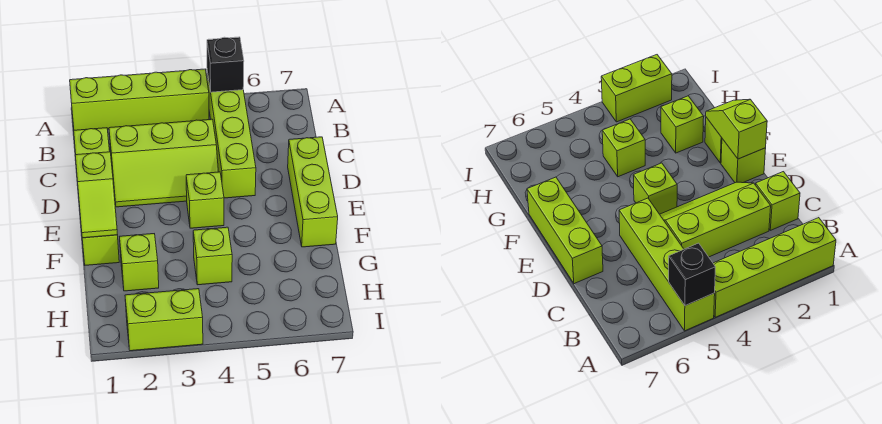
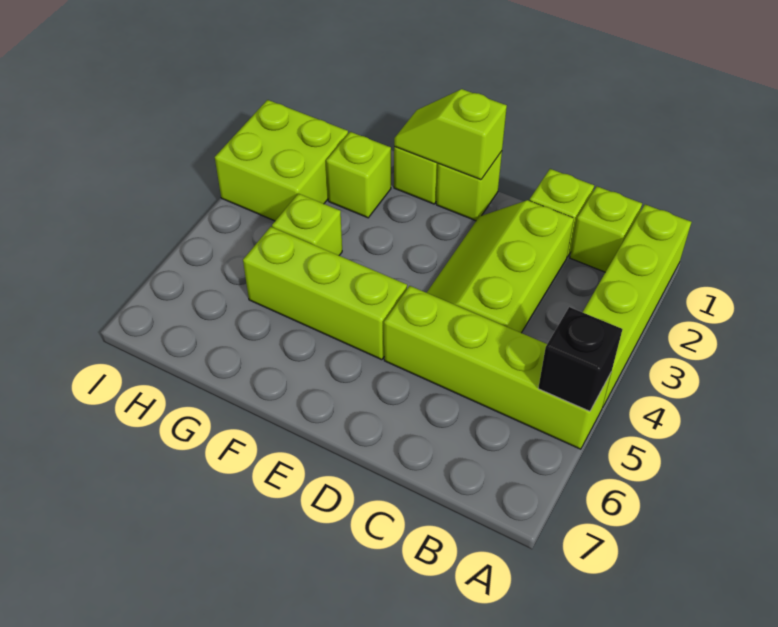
lime 1x3 brick [288,137,338,247] -> lime 1x3 brick moved to [243,227,407,360]
lime 1x1 brick [186,172,224,228] -> lime 1x1 brick moved to [570,186,642,272]
lime 1x2 brick [125,289,203,351] -> lime 2x2 brick [215,100,348,221]

